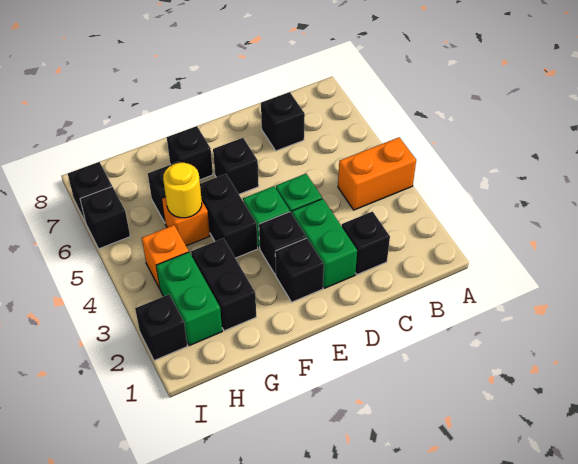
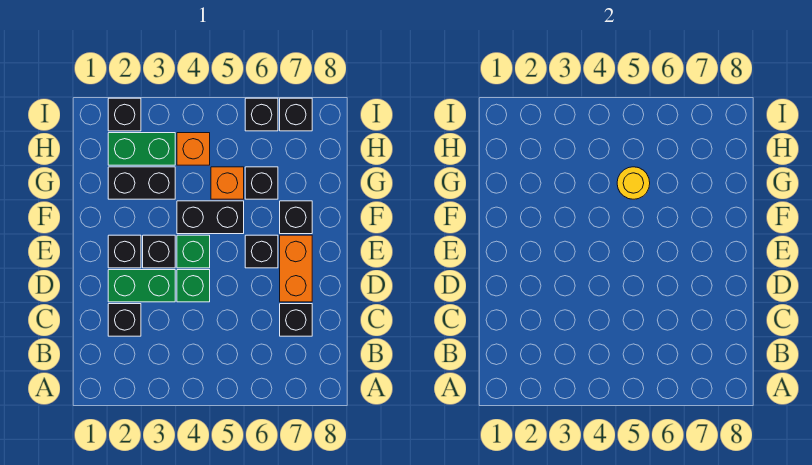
orange 1x2 brick [338,137,416,210] -> orange 1x2 brick moved to [280,235,312,302]

